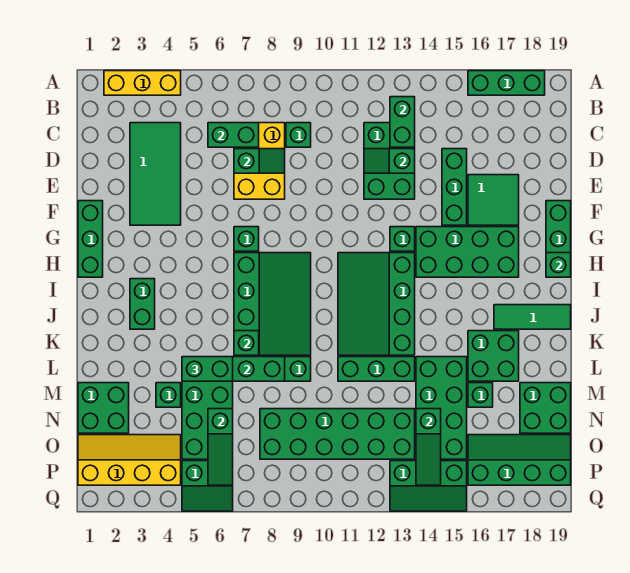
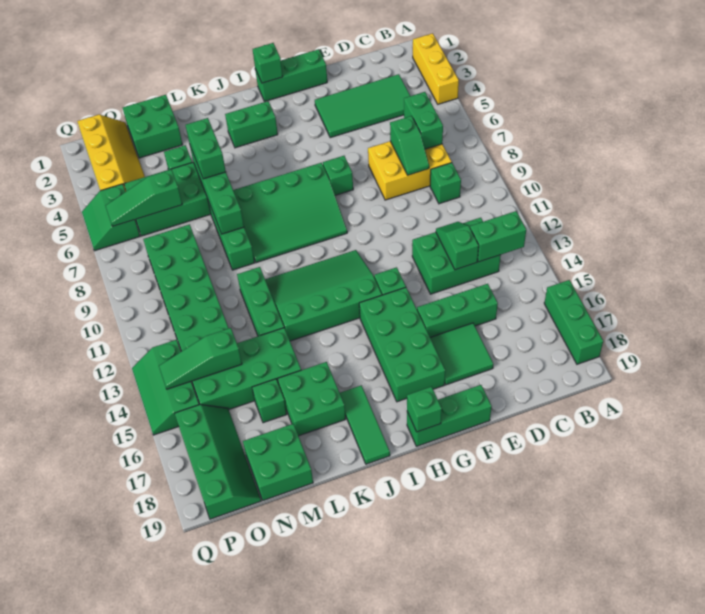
green 1x1 brick [234,331,259,355] -> green 1x1 brick moved to [253,43,283,83]

